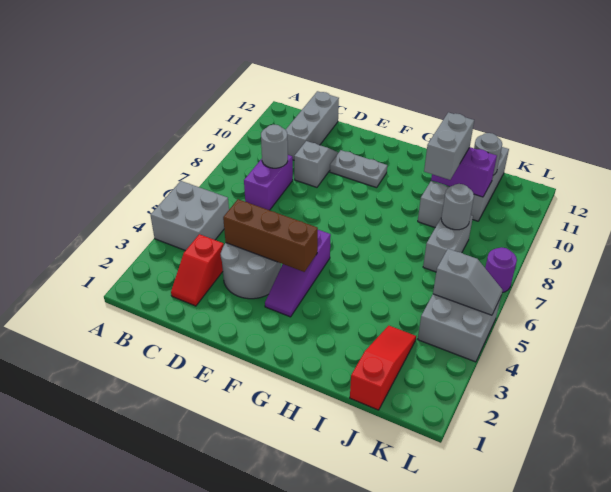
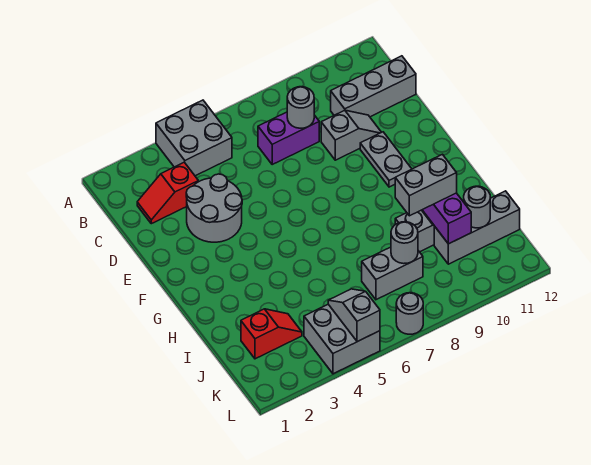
brown 1x3 brick [223,199,318,272] -> none
purple 1x3 slope [265,230,331,317] -> none
red 1x3 slope [350,326,416,410] -> red 1x2 slope [241,309,302,359]
grey 1x2 slope [433,249,503,315] -> grey 1x2 slope turned to [328,289,380,342]
purple 1x1 round brick [485,247,517,293] -> grey 1x1 round brick [396,293,423,334]

